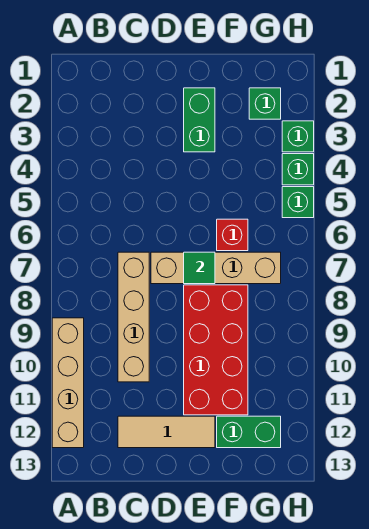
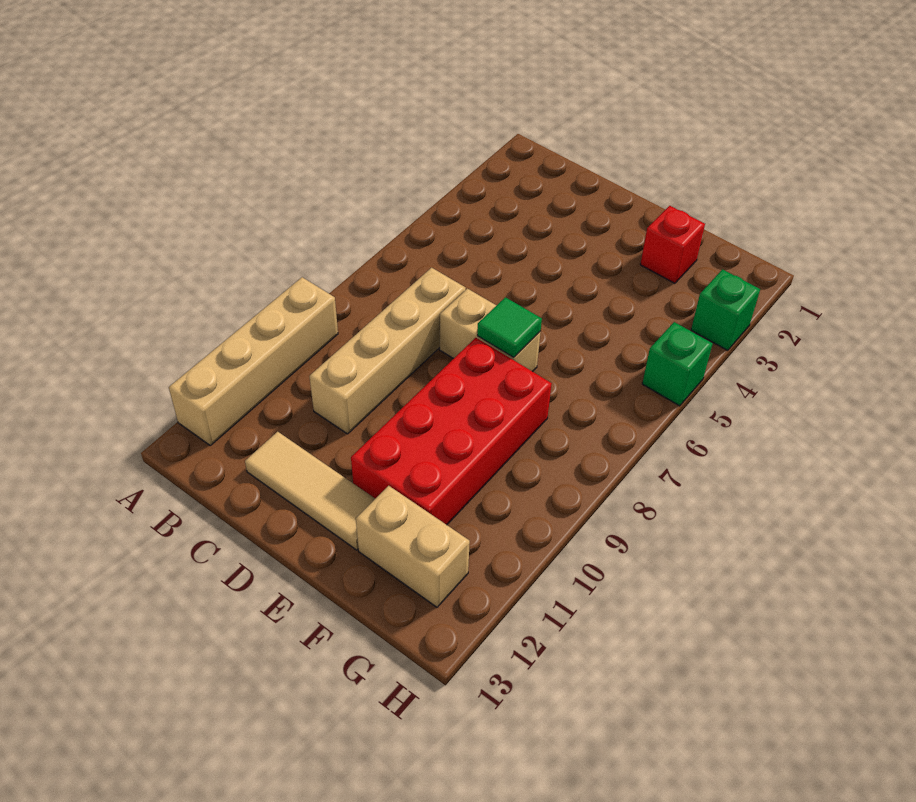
tan 1x4 brick [151,252,281,284] -> tan 1x2 brick [440,289,541,372]
green 1x2 brick [184,88,215,152] -> none
red 1x1 brick [217,219,248,251] -> red 1x1 brick moved to [640,206,705,283]
green 1x2 brick [217,416,281,448] -> tan 1x2 brick [356,486,470,607]
green 1x1 brick [249,88,281,119] -> none
green 1x1 brick [282,154,314,185] -> none

